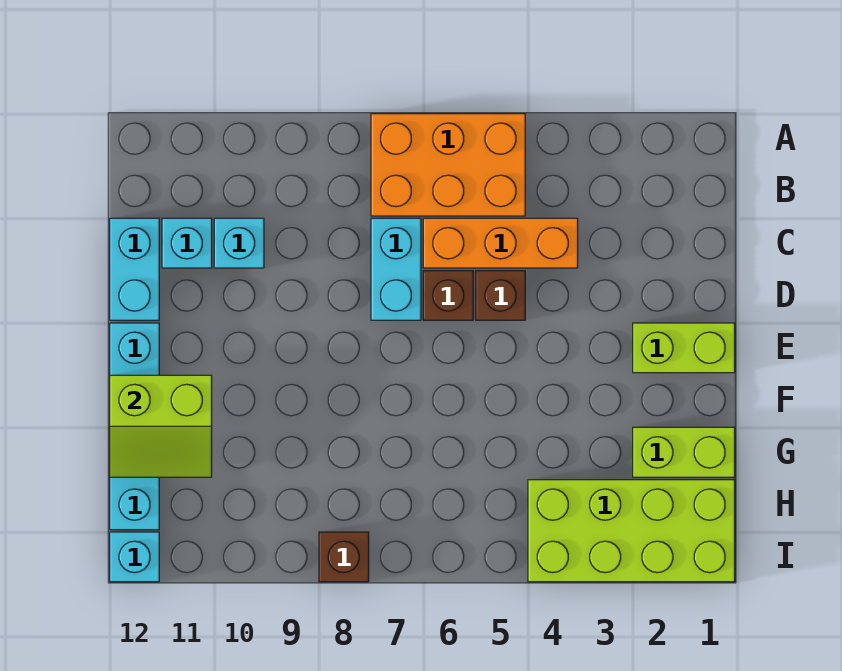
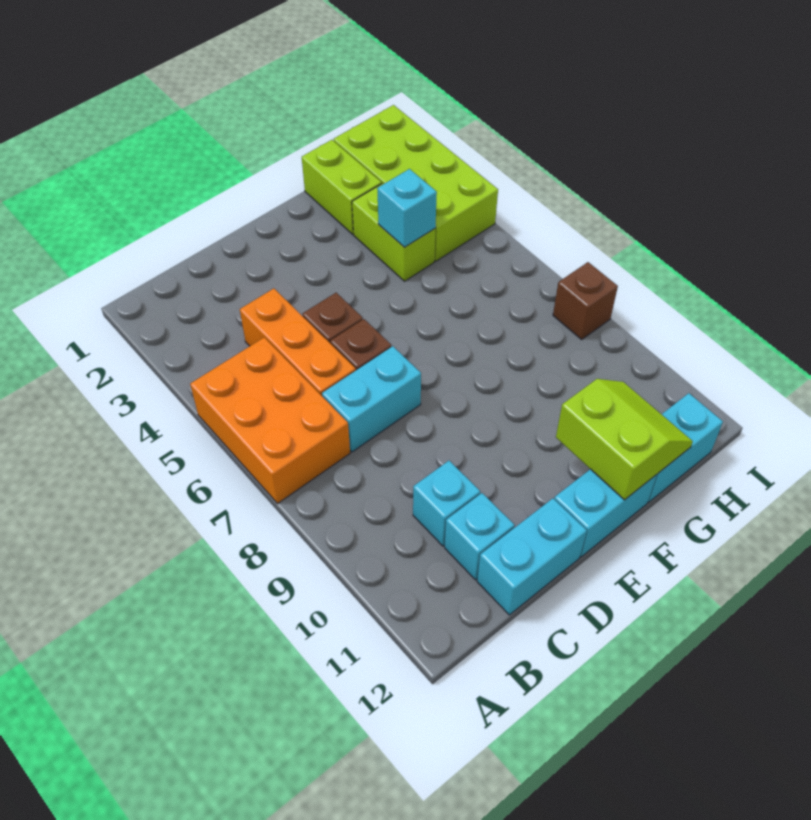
lime 1x2 brick [633,323,735,373] -> lime 1x2 brick moved to [352,183,435,281]
cyan 1x1 brick [110,532,159,582] -> cyan 1x1 brick moved to [377,169,437,247]

